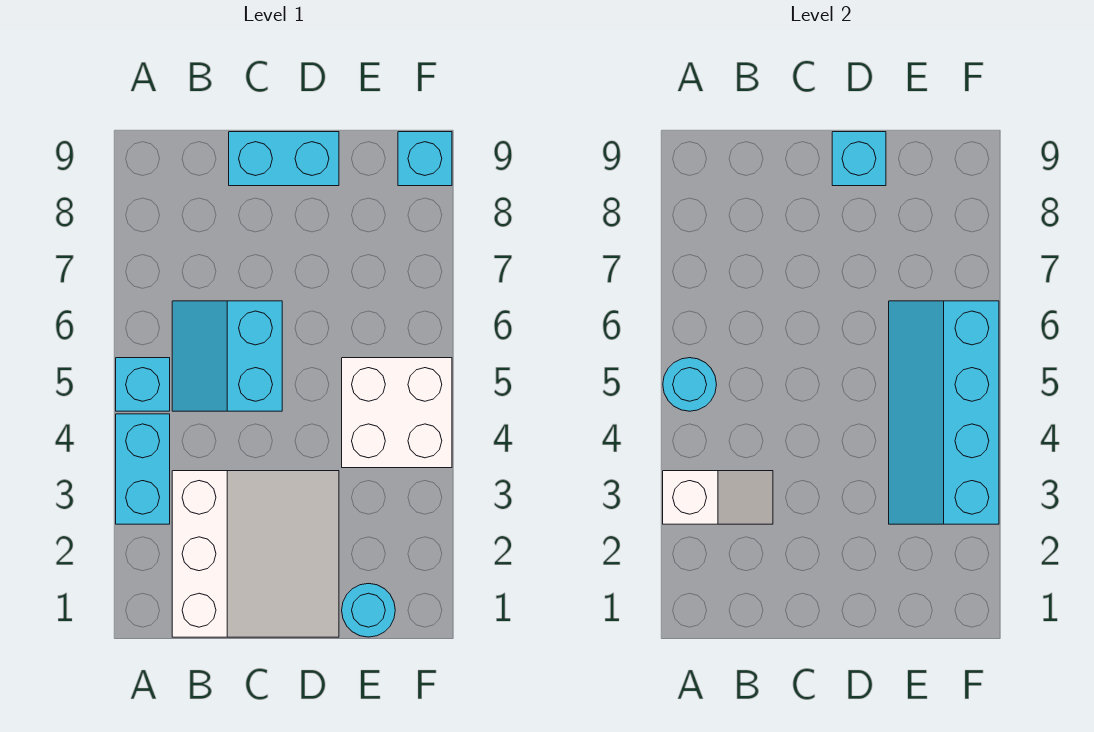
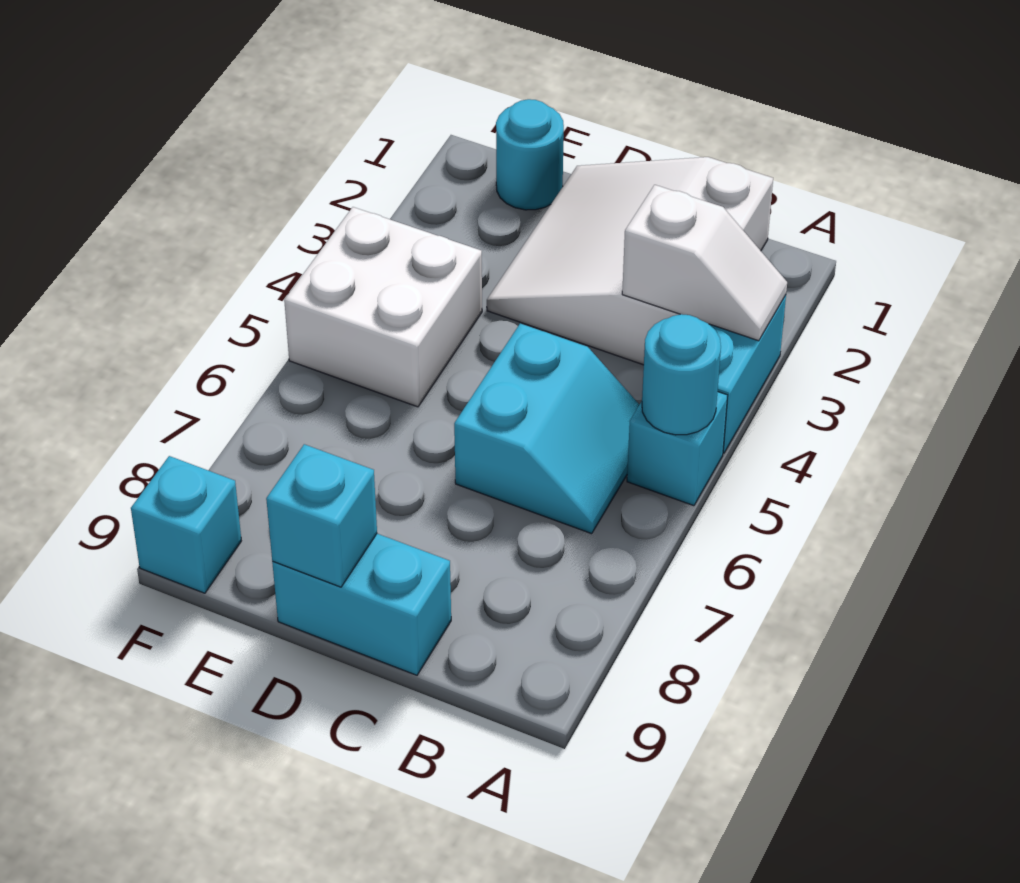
white 1x2 slope [663,471,773,524] -> white 1x2 slope turned to [622,185,787,341]
cyan 2x4 slope [889,301,999,524] -> none

